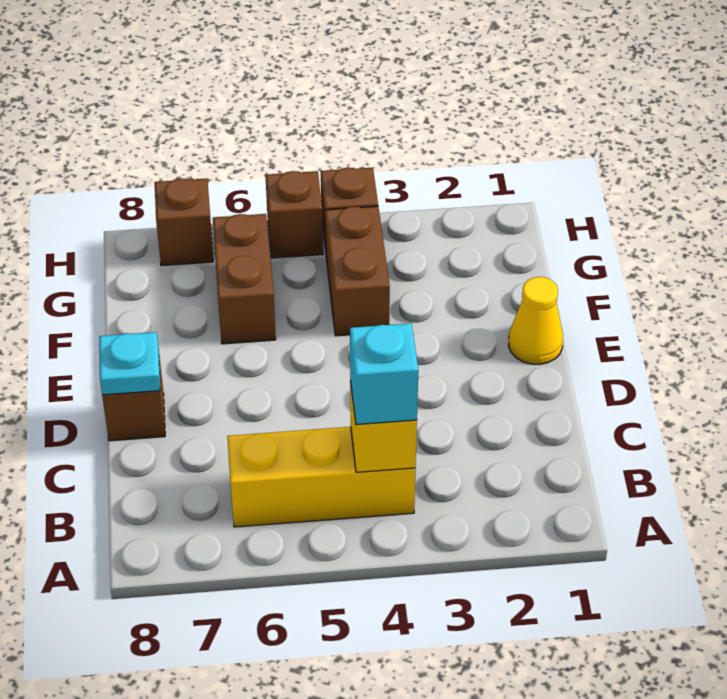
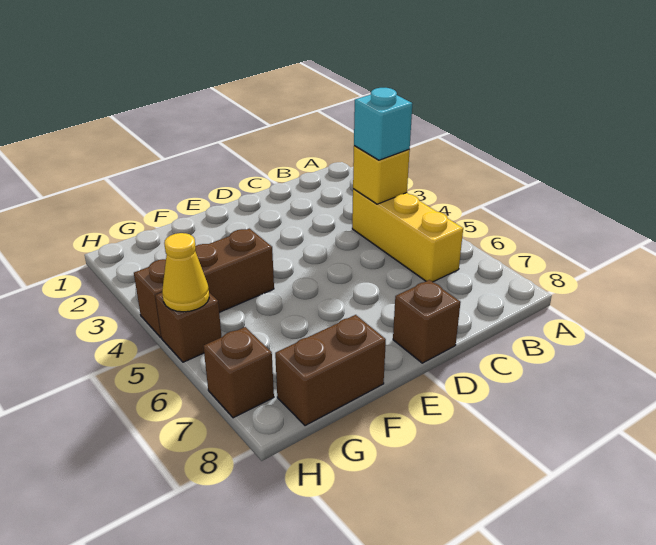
cyan 1x1 plate [99,332,160,395] -> none
yellow 1x1 cone [508,277,563,365] -> yellow 1x1 cone moved to [162,233,209,312]
brown 1x2 brick [213,214,276,344] -> brown 1x2 brick moved to [275,315,386,426]

